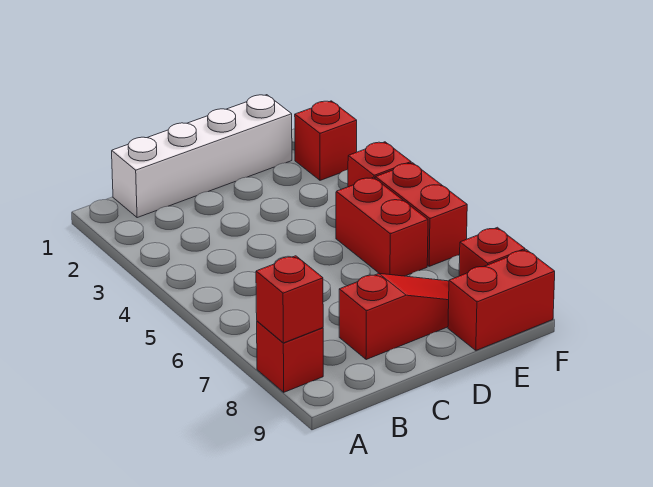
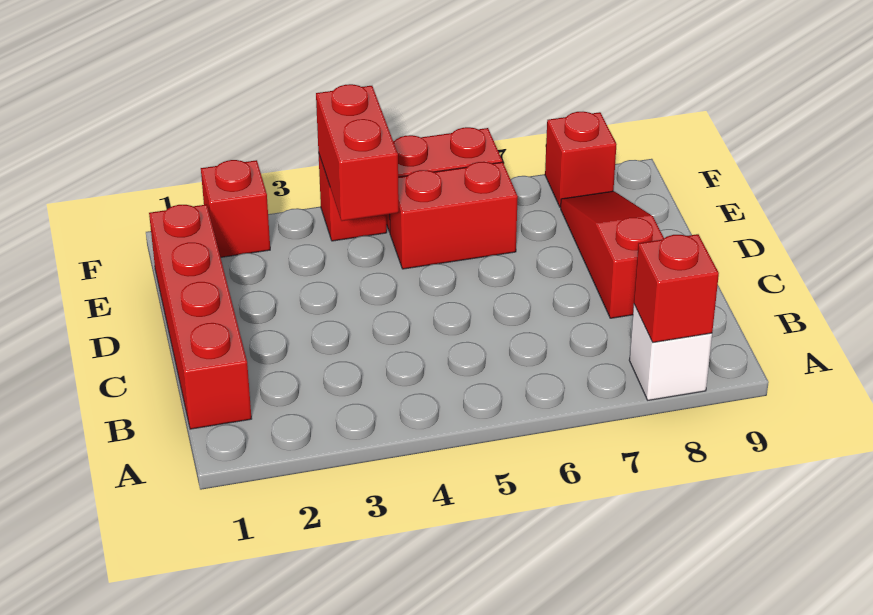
red 1x1 brick [257,321,323,392] -> white 1x1 brick [629,305,712,400]
white 1x4 brick [112,95,292,218] -> red 1x4 brick [149,204,252,429]
red 1x2 brick [448,250,555,350] -> red 1x2 brick moved to [316,84,399,221]

